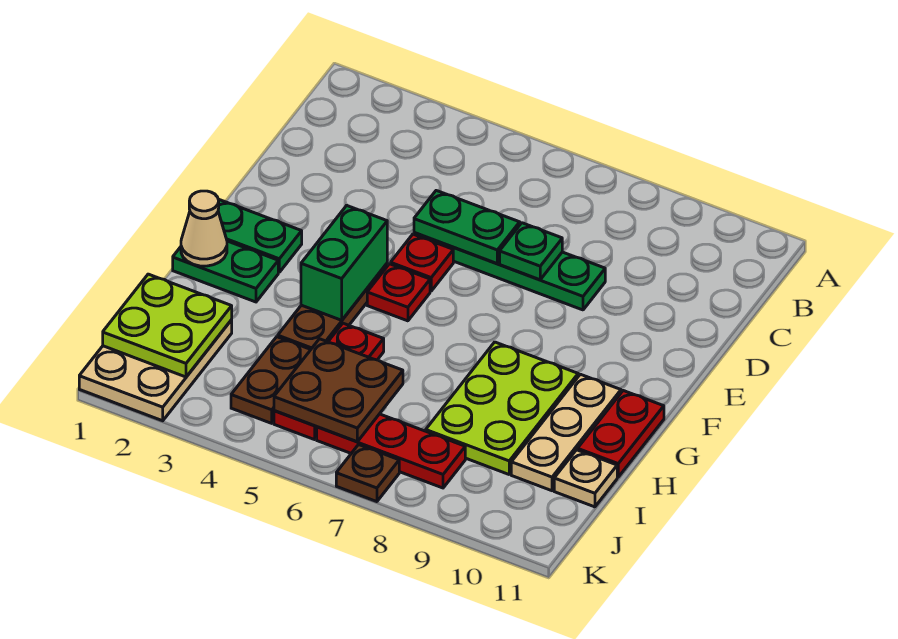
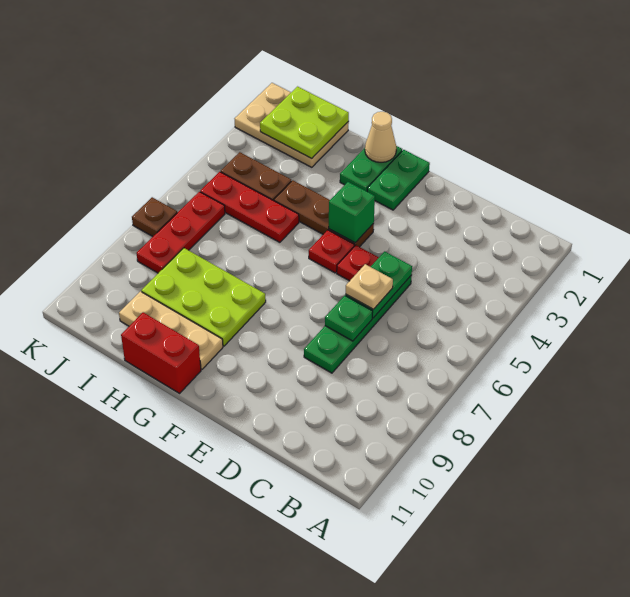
green 1x2 brick [301,206,387,320] -> green 1x1 brick [329,182,375,243]
red 1x2 plate [578,391,664,477] -> red 1x2 brick [121,313,201,393]
brown 2x2 plate [274,339,403,441] -> none
tan 1x1 plate [554,450,617,507] -> tan 1x1 plate moved to [346,264,393,309]

